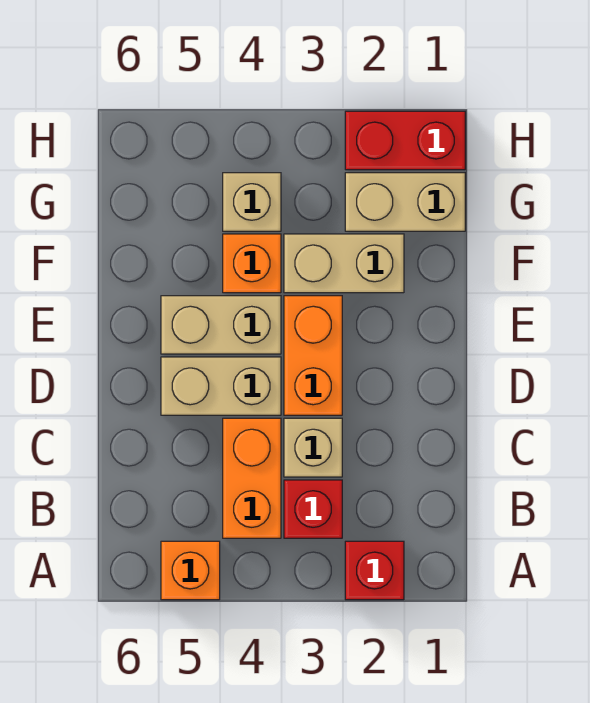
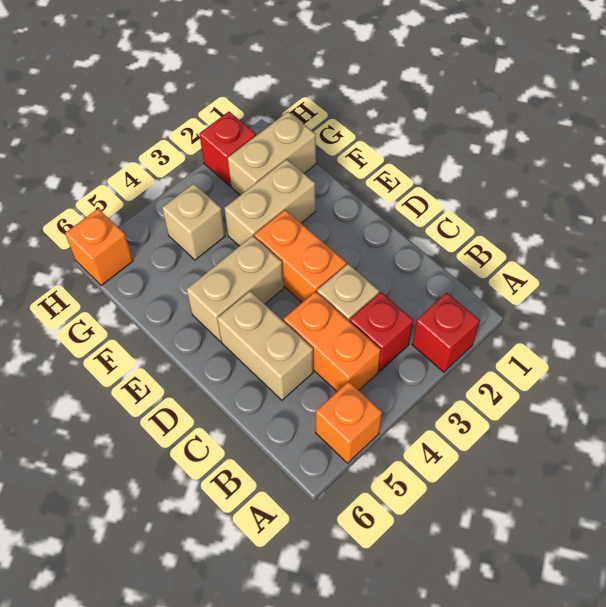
tan 1x2 brick [161,357,281,415] -> tan 1x2 brick turned to [217,291,313,400]
orange 1x1 brick [223,234,281,293] -> orange 1x1 brick moved to [65,209,133,286]
red 1x2 brick [345,111,465,170] -> red 1x1 brick [199,112,256,186]

